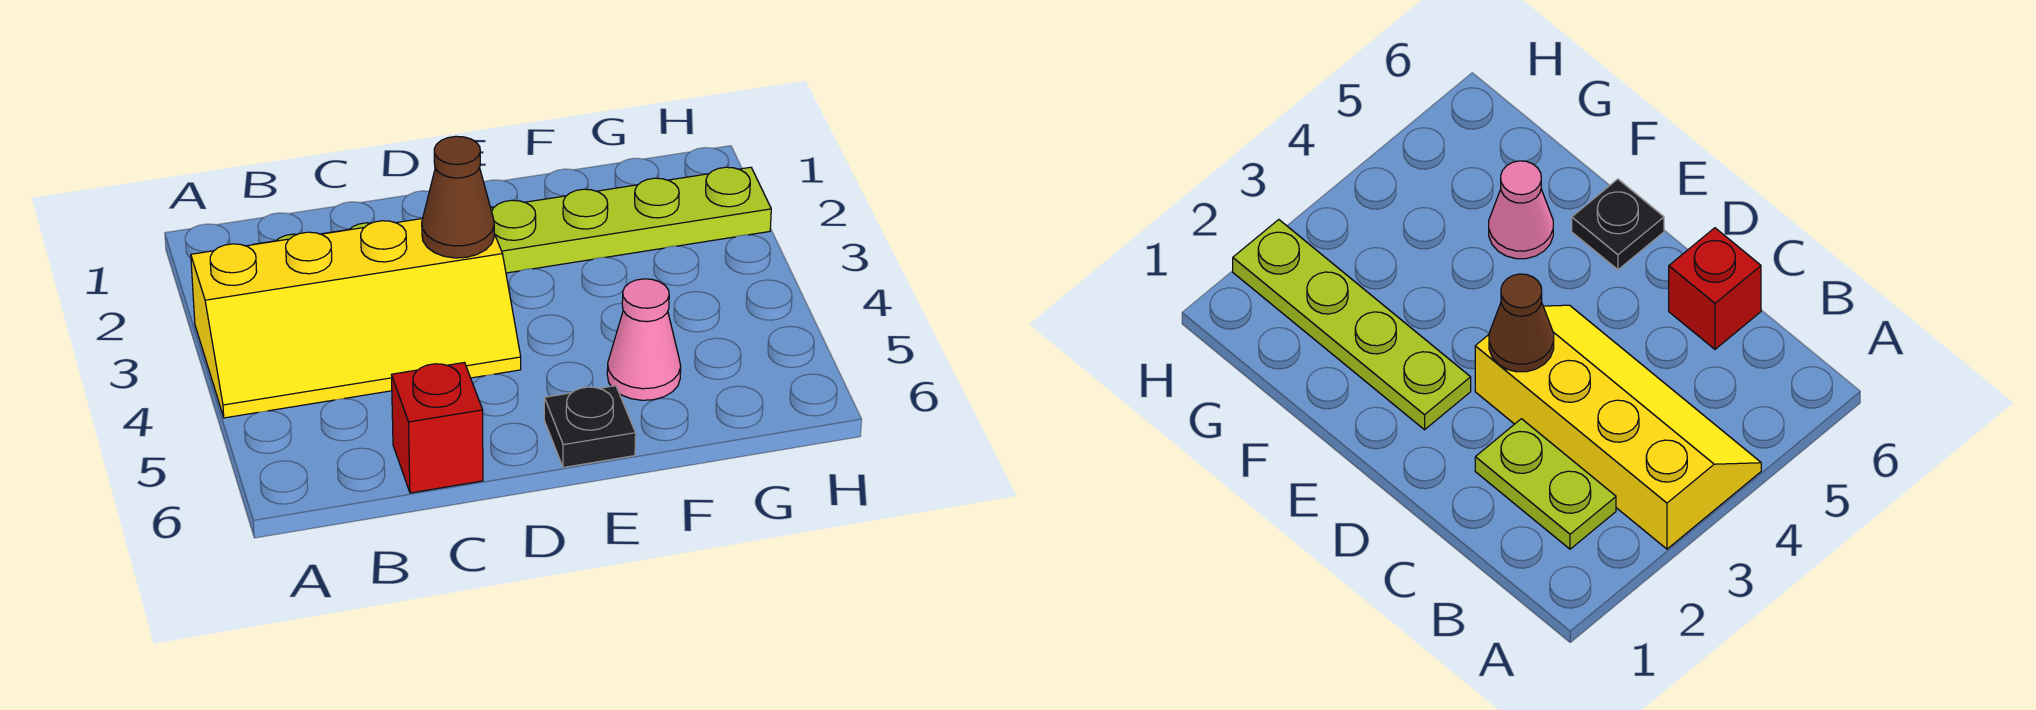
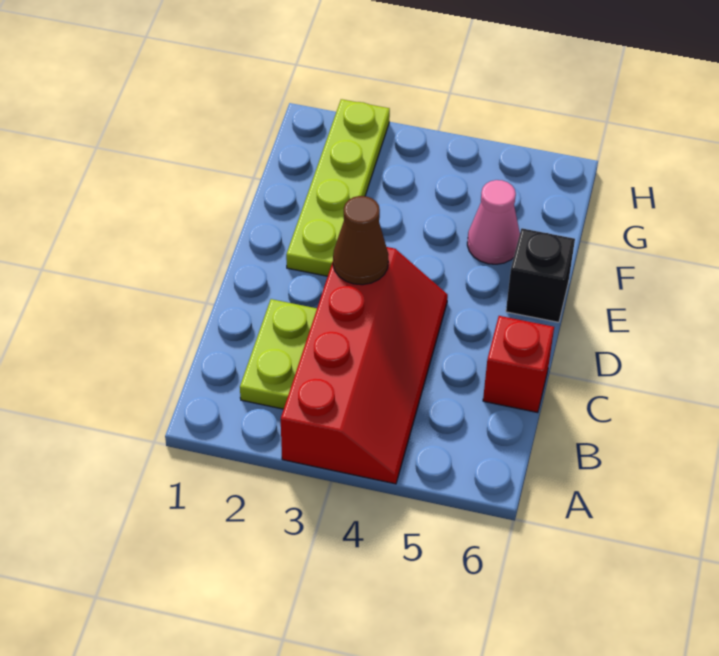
yellow 2x4 slope [191,219,521,418] -> red 2x4 slope [281,247,448,484]
black 1x1 plate [544,386,636,468] -> black 1x1 brick [506,228,575,322]

